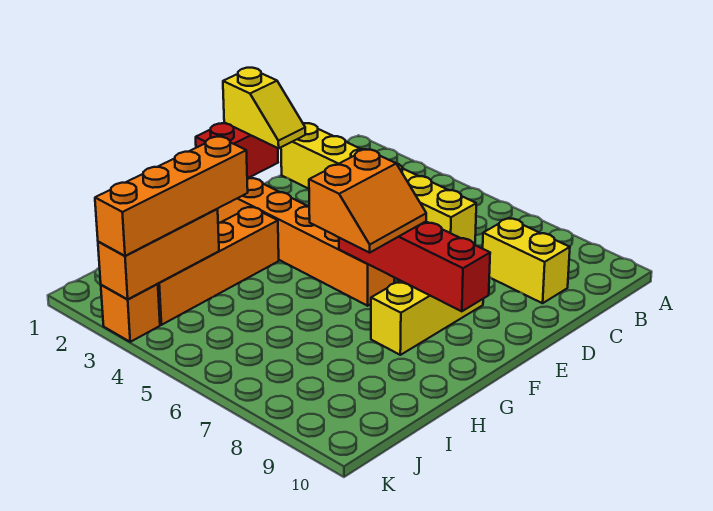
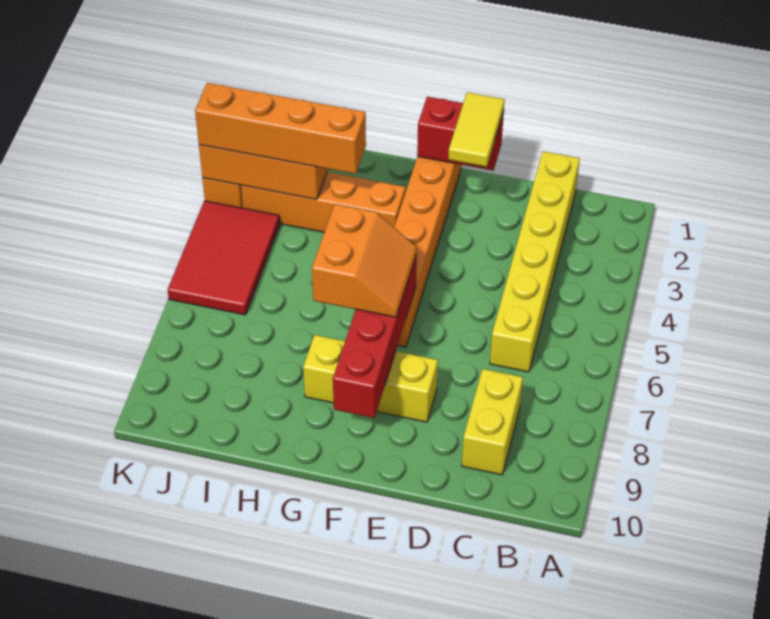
yellow 1x2 slope [223,68,305,148] -> yellow 1x2 tile [448,92,505,167]
orange 2x2 slope [309,150,426,253] -> orange 2x2 slope turned to [312,204,417,317]
none -> red 2x3 tile [168,201,279,315]

